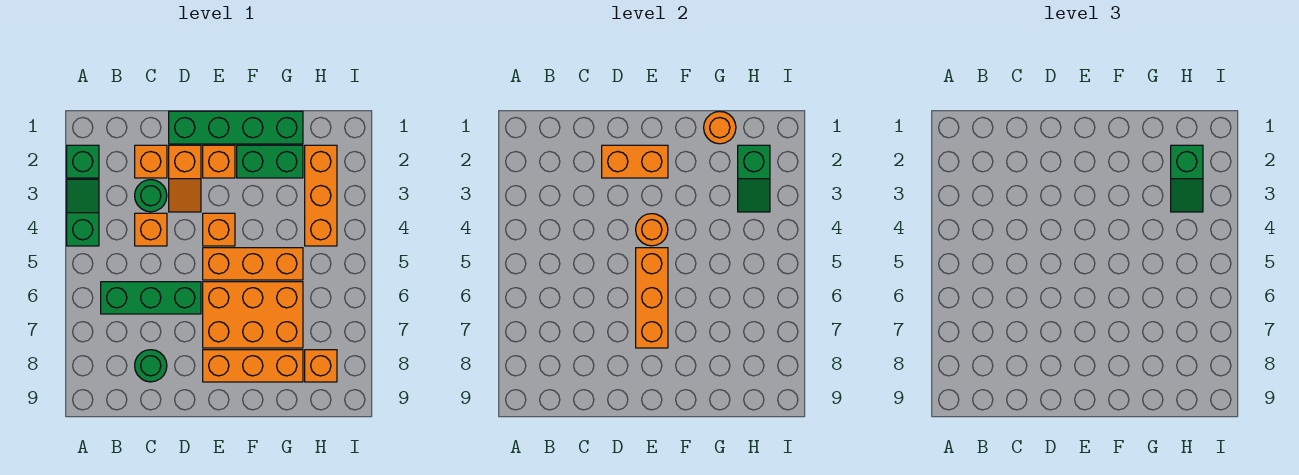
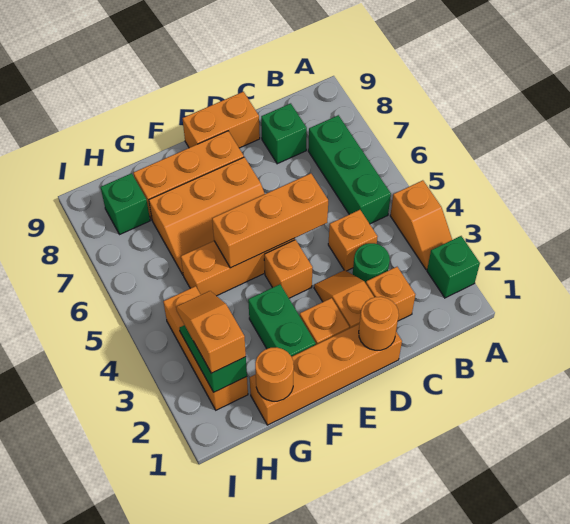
green 1x2 slope [67,179,99,246] -> orange 1x2 slope [390,180,452,270]
green 1x3 brick [101,282,201,314] -> green 1x3 brick turned to [308,115,391,224]
green 1x1 round brick [135,350,167,382] -> green 1x1 brick [261,103,307,164]
green 1x4 brick [169,111,303,144] -> orange 1x4 brick [250,324,402,425]
orange 1x2 brick [602,145,668,178] -> orange 1x2 brick moved to [182,92,260,148]
orange 1x1 round brick [636,214,668,246] -> orange 1x1 round brick moved to [359,297,399,350]
orange 1x3 brick [636,248,668,348] -> orange 1x3 brick turned to [212,173,328,268]
orange 2x3 brick [203,282,303,348] -> orange 2x3 slope [149,157,265,274]
green 1x2 brick [237,145,303,178] -> green 1x2 brick turned to [248,284,316,357]
green 1x2 slope [1171,145,1203,212] -> orange 1x2 slope [176,291,246,373]
orange 1x1 brick [305,350,337,382] -> green 1x1 brick [101,173,150,234]

